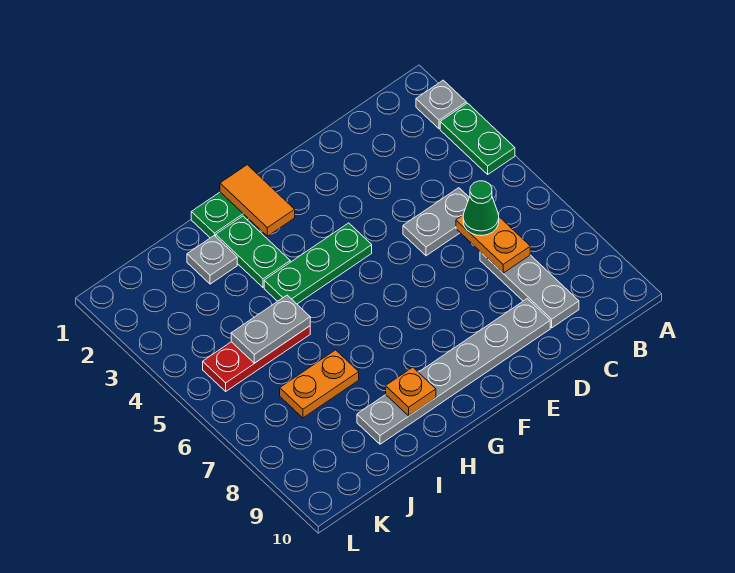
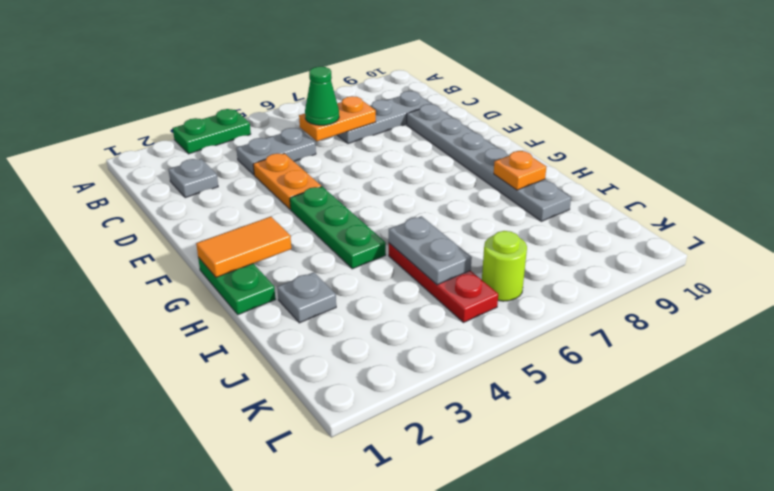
grey 1x1 plate [416,80,466,129] -> grey 1x1 plate moved to [168,159,218,198]
grey 1x2 plate [403,188,469,256] -> grey 1x2 plate turned to [236,128,316,175]
green 1x2 plate [216,216,290,287] -> none
orange 1x2 plate [280,350,359,418] -> orange 1x2 plate moved to [253,153,321,209]
none -> lime 1x1 round brick [482,231,527,301]

